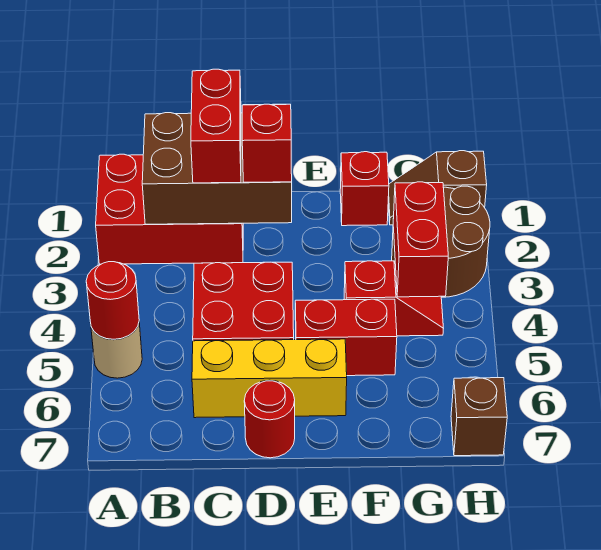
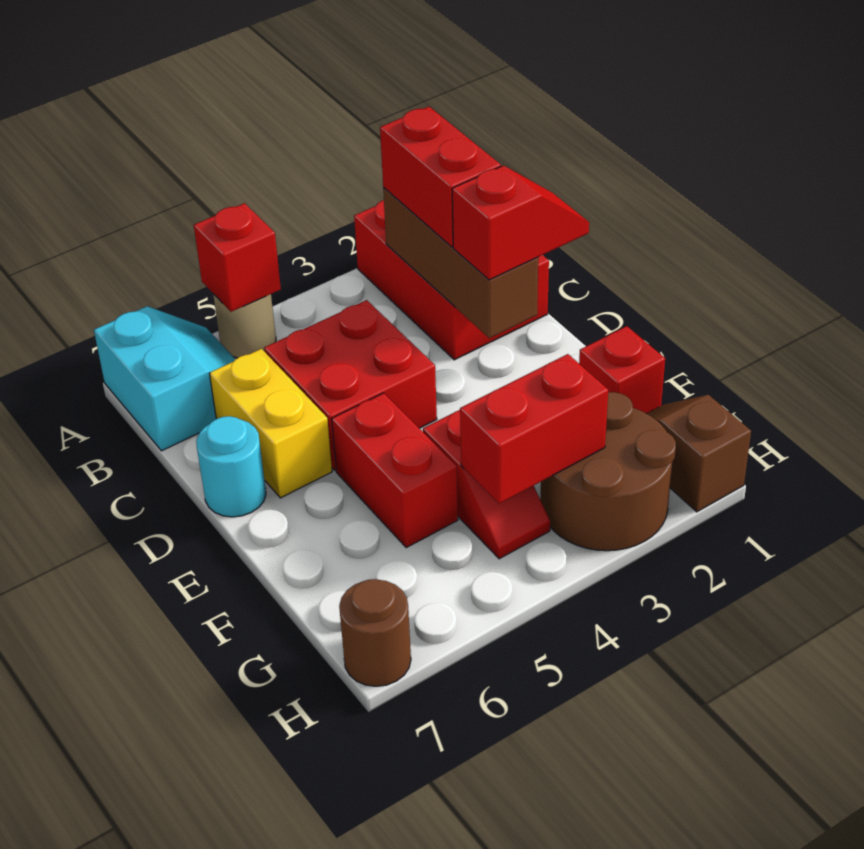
red 1x1 round brick [86,262,139,339] -> red 1x1 brick [194,203,281,312]
none -> cyan 2x2 slope [94,306,235,451]
brown 2x3 brick [142,113,292,224] -> brown 1x3 brick [383,188,538,338]
red 1x2 brick [191,69,241,183] -> red 1x2 brick turned to [380,107,501,247]
yellow 1x3 brick [192,339,347,418] -> yellow 1x2 brick [209,349,332,498]
red 1x1 round brick [244,380,295,458] -> cyan 1x1 round brick [196,416,266,517]
brown 1x1 brick [451,378,507,456] -> brown 1x1 round brick [339,579,411,686]

